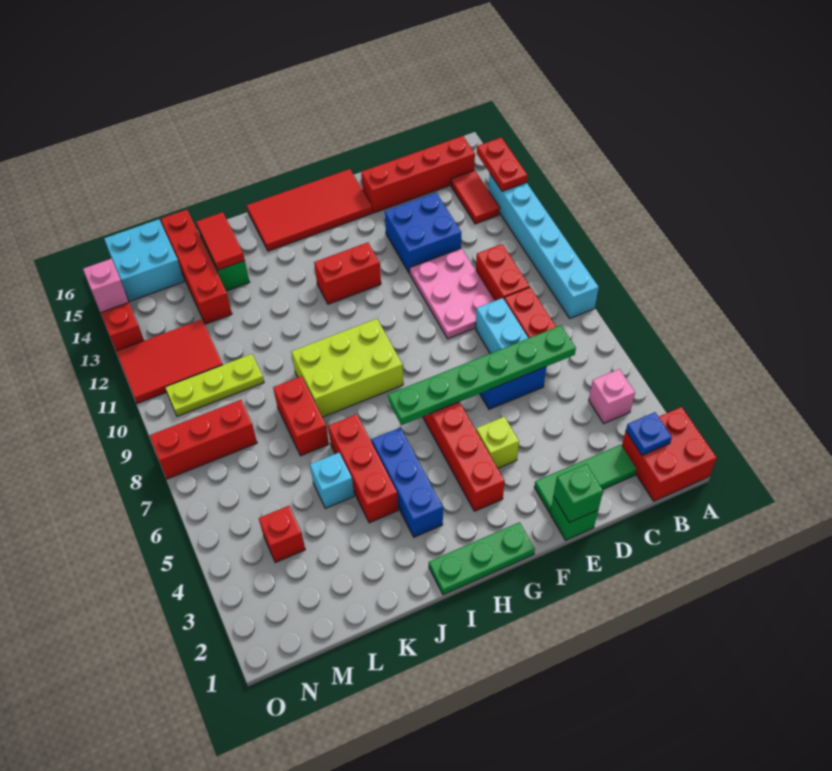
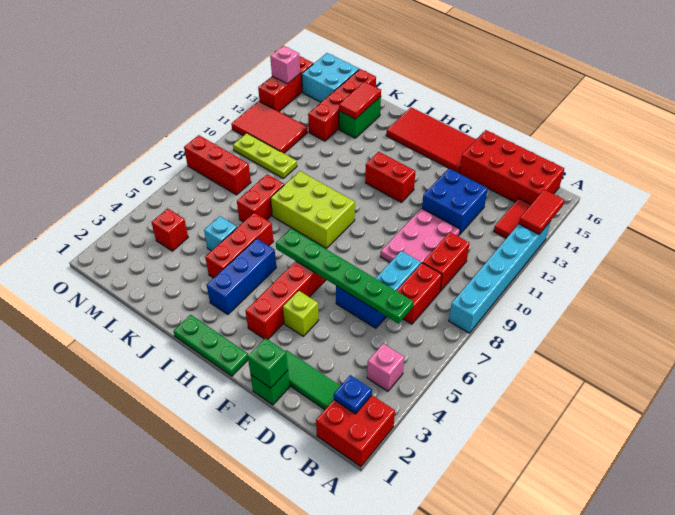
red 1x2 plate [477,138,527,191] -> red 1x2 tile [519,190,564,234]
red 1x4 brick [361,136,475,213] -> red 2x4 brick [459,130,564,204]

